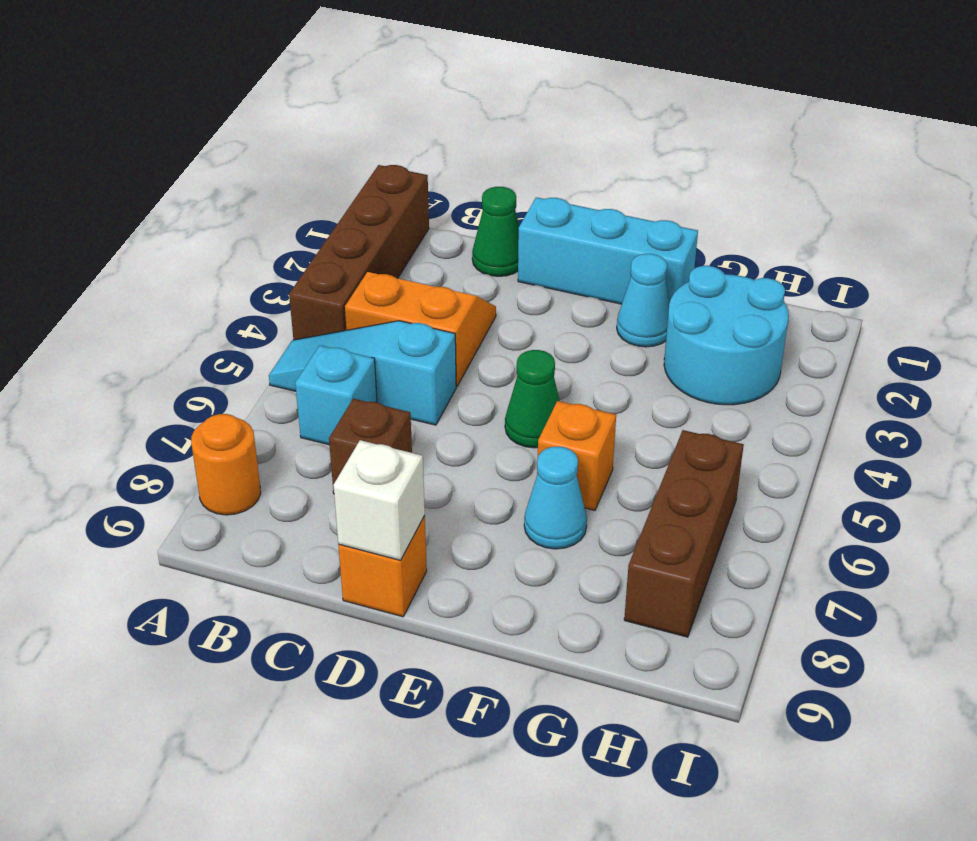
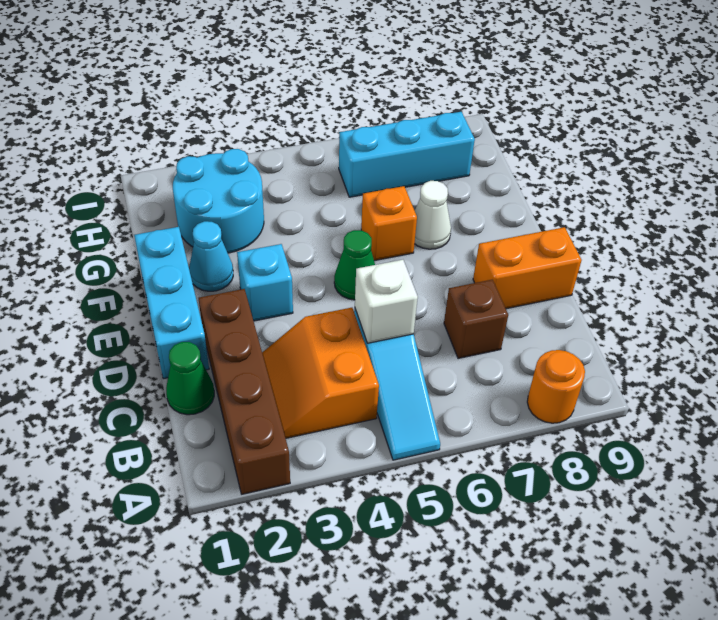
brown 1x4 brick [289,165,429,340] -> brown 1x4 brick turned to [198,289,290,494]
cyan 1x1 brick [295,345,377,445] -> cyan 1x1 brick moved to [237,244,293,321]
orange 1x1 brick [338,516,427,617] -> orange 1x2 brick [473,227,582,309]
white 1x1 brick [333,440,425,560] -> white 1x1 brick moved to [355,260,418,343]
cyan 1x1 cone [524,447,587,549] -> white 1x1 cone [415,181,451,249]
brown 1x3 brick [624,430,744,637] -> cyan 1x3 brick [339,112,475,197]

